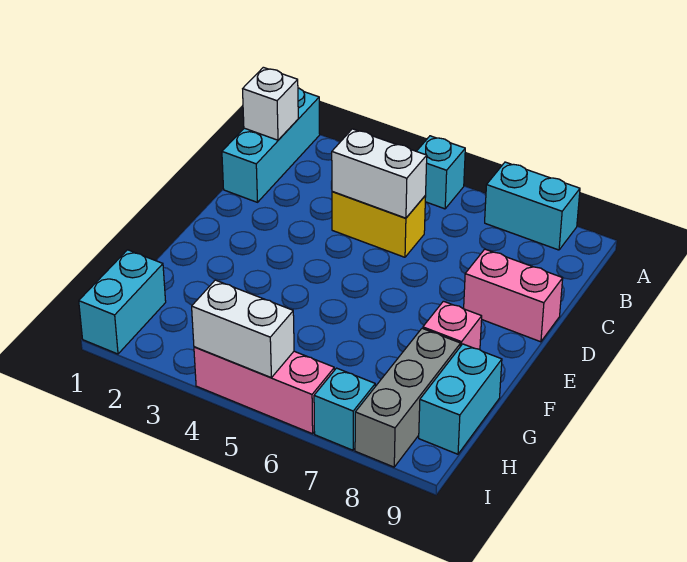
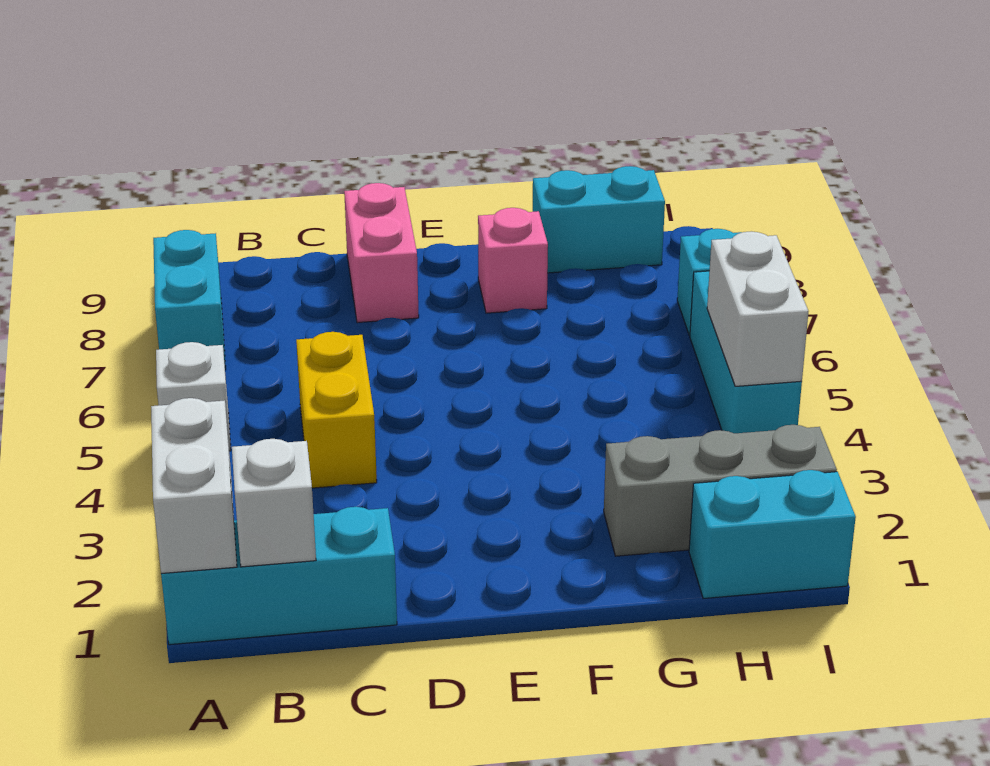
cyan 1x1 brick [417,136,465,209] -> white 1x1 brick [156,342,231,451]
white 1x2 brick [332,129,427,218] -> white 1x2 brick moved to [151,398,237,574]
grey 1x3 brick [355,328,461,467] -> grey 1x3 brick moved to [604,425,837,556]
pink 1x3 brick [194,347,334,434] -> cyan 1x3 brick [690,271,802,433]

